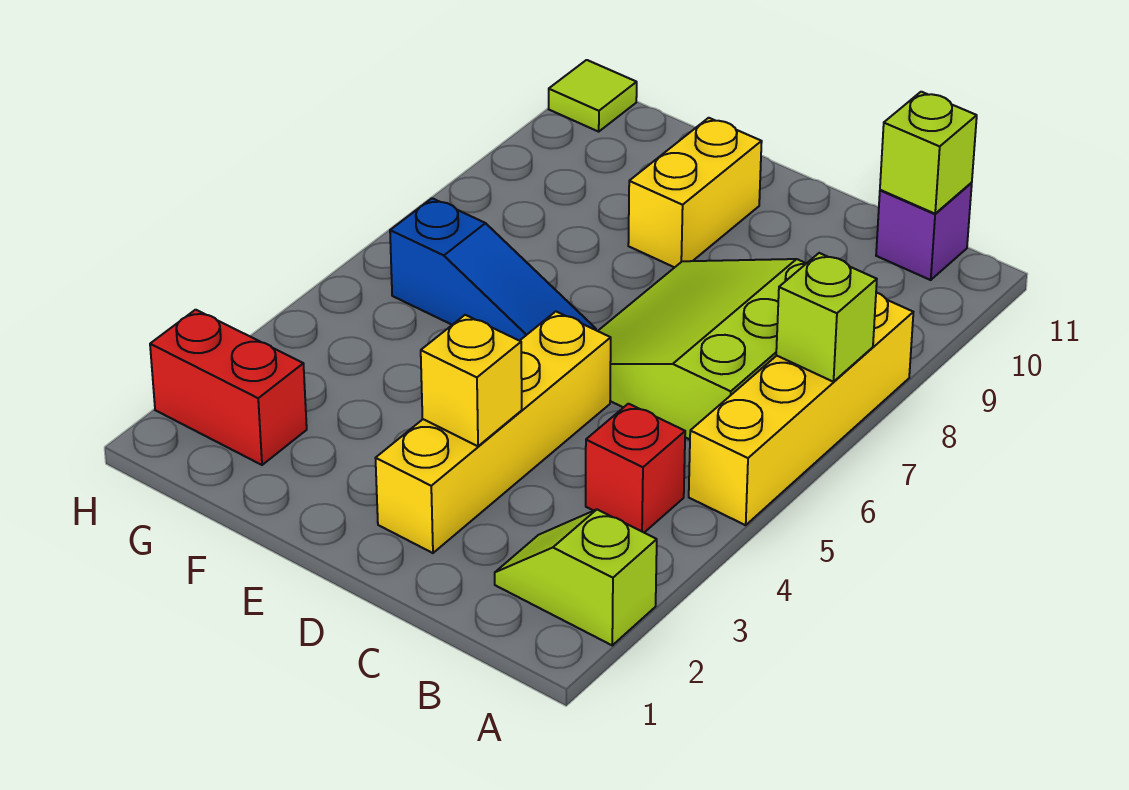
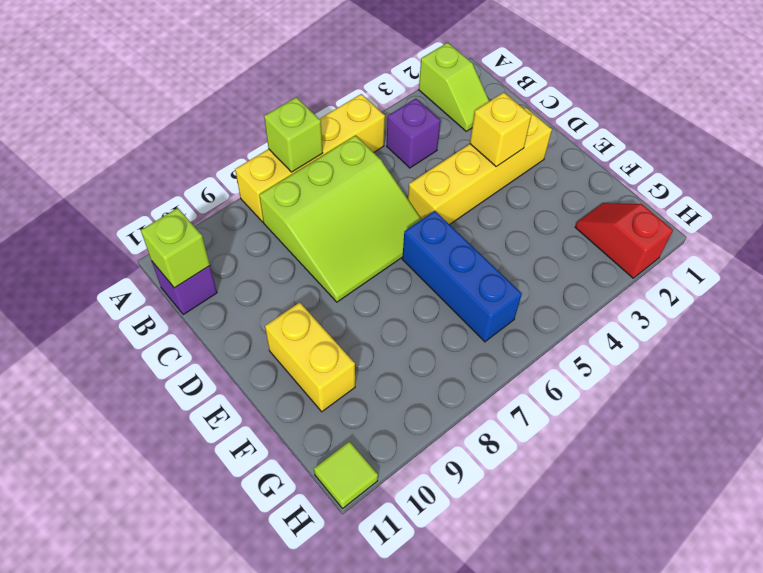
red 1x1 brick [586,404,685,532] -> purple 1x1 brick [387,99,440,168]
blue 1x3 slope [390,198,596,341] -> blue 1x3 brick [402,211,522,342]
yellow 1x2 brick [628,118,762,267] -> yellow 1x2 brick turned to [265,302,355,412]
red 1x2 brick [150,310,307,465] -> red 1x2 slope [575,203,673,278]

